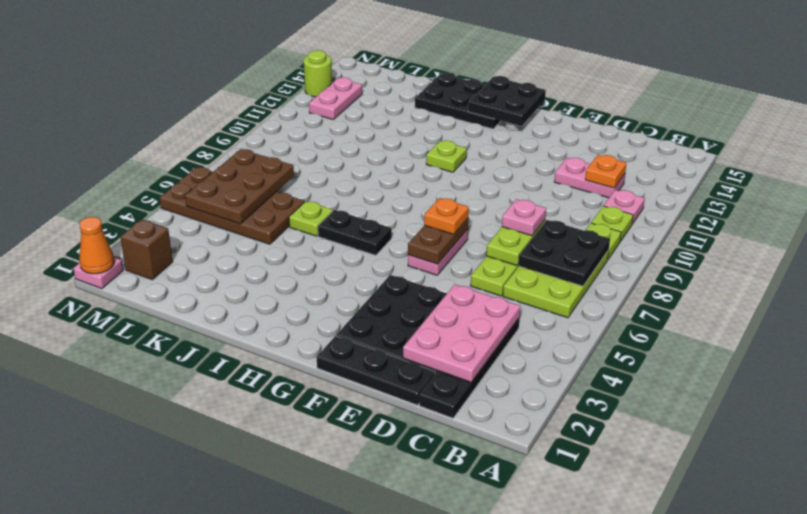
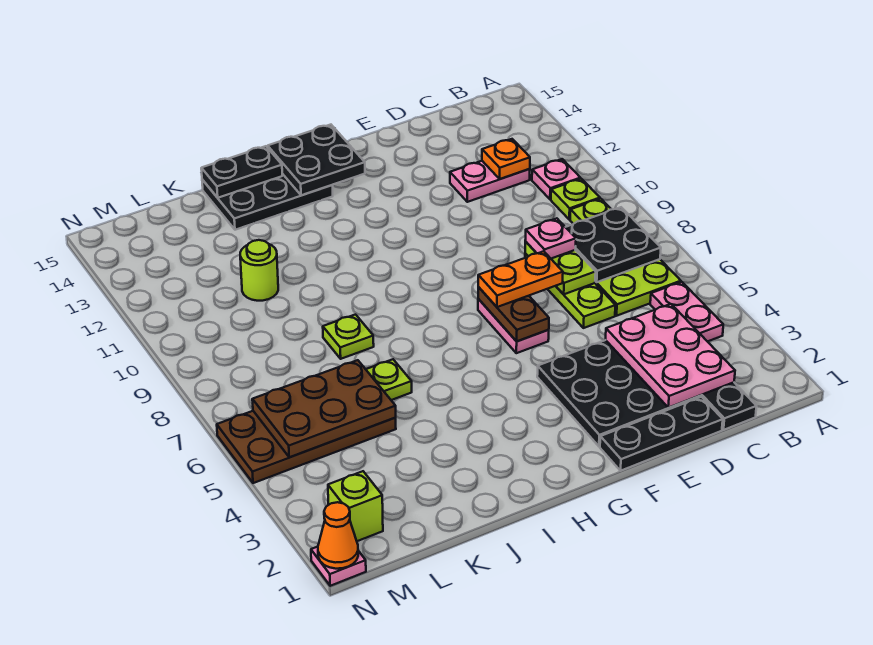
orange 1x1 plate [424,198,469,234] -> orange 1x2 plate [478,251,563,307]
black 1x2 plate [318,210,392,255] -> black 1x2 plate moved to [201,146,282,198]
lime 1x1 plate [426,141,467,172] -> lime 1x1 plate moved to [323,315,374,359]
brown 2x3 plate [185,149,294,224] -> brown 2x3 plate turned to [252,360,396,457]
brown 1x1 brick [120,219,173,280] -> lime 1x1 brick [328,471,383,541]
pink 1x2 plate [309,78,362,119] -> pink 1x2 plate moved to [650,282,723,342]
lime 1x1 round brick [304,50,332,97] -> lime 1x1 round brick moved to [240,240,278,301]

